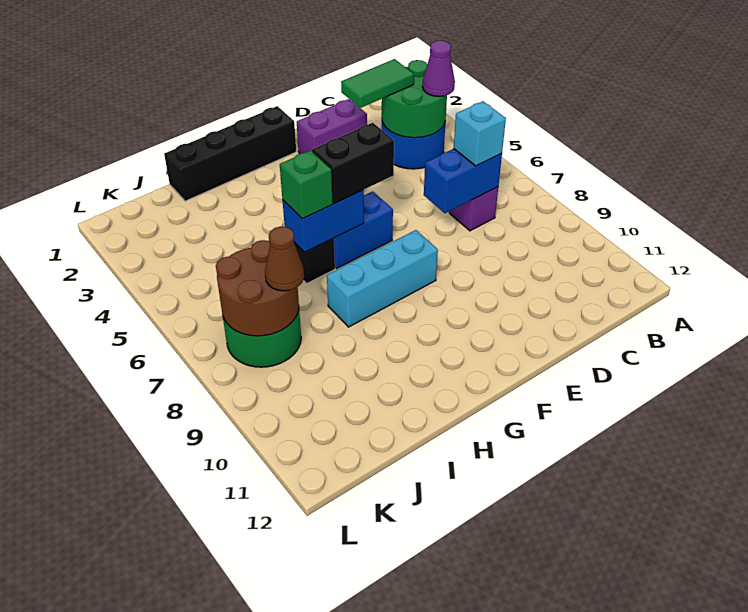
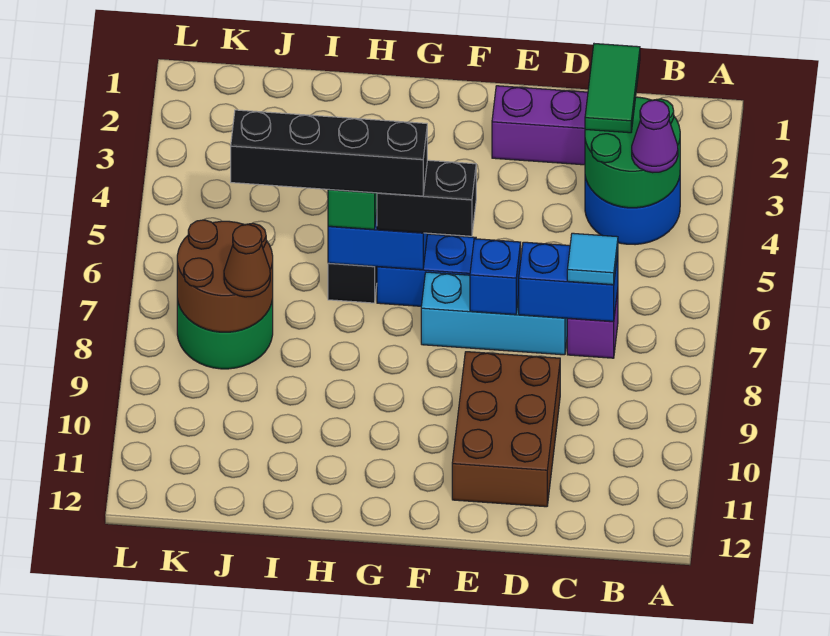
green 1x2 tile [341,59,414,108] -> green 1x2 tile turned to [585,44,640,133]
cyan 1x1 brick [454,101,506,166] -> cyan 1x1 tile [567,233,618,285]
none -> brown 2x3 brick [452,352,560,507]
none -> blue 1x1 brick [470,239,521,315]
black 1x4 brick [164,106,296,201] -> black 1x4 brick moved to [231,110,427,196]
cyan 1x3 brick [327,230,438,327] -> cyan 1x3 brick moved to [421,272,567,355]

